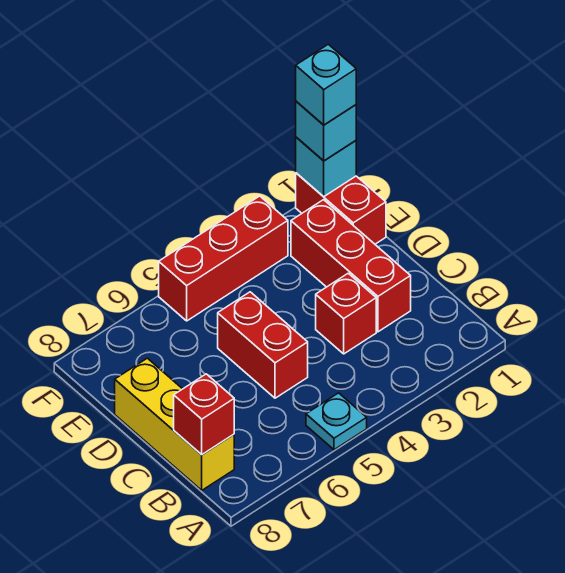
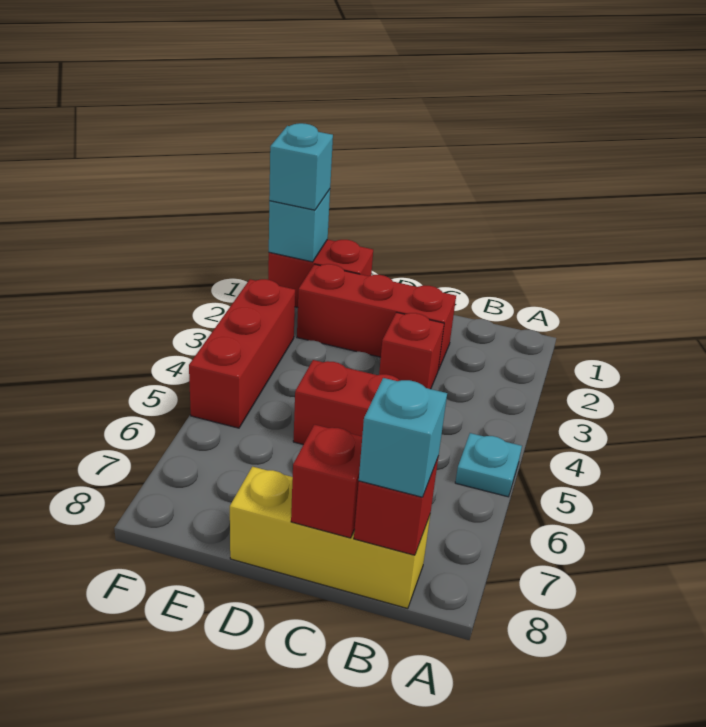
none -> red 1x1 brick [291,425,362,538]
cyan 1x1 brick [296,44,356,125] -> cyan 1x1 brick moved to [359,378,447,497]

